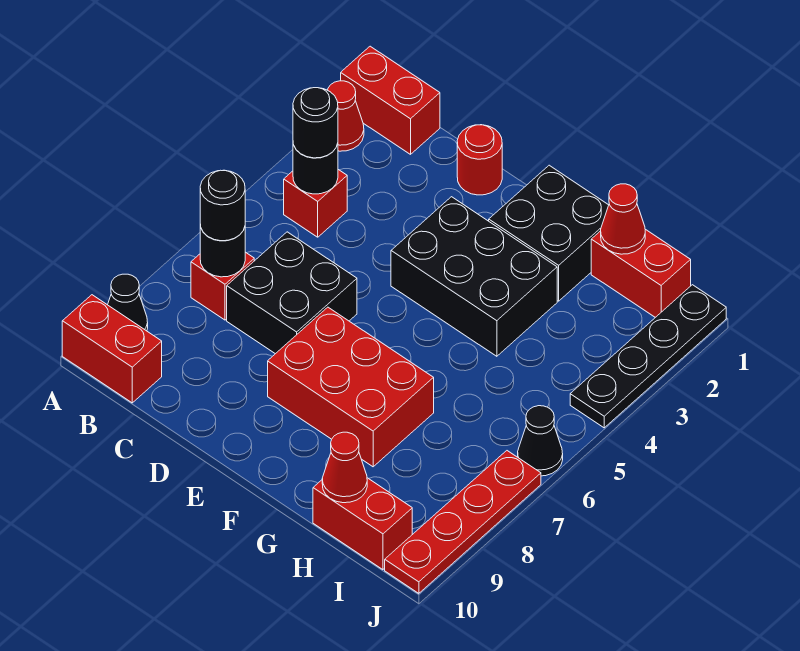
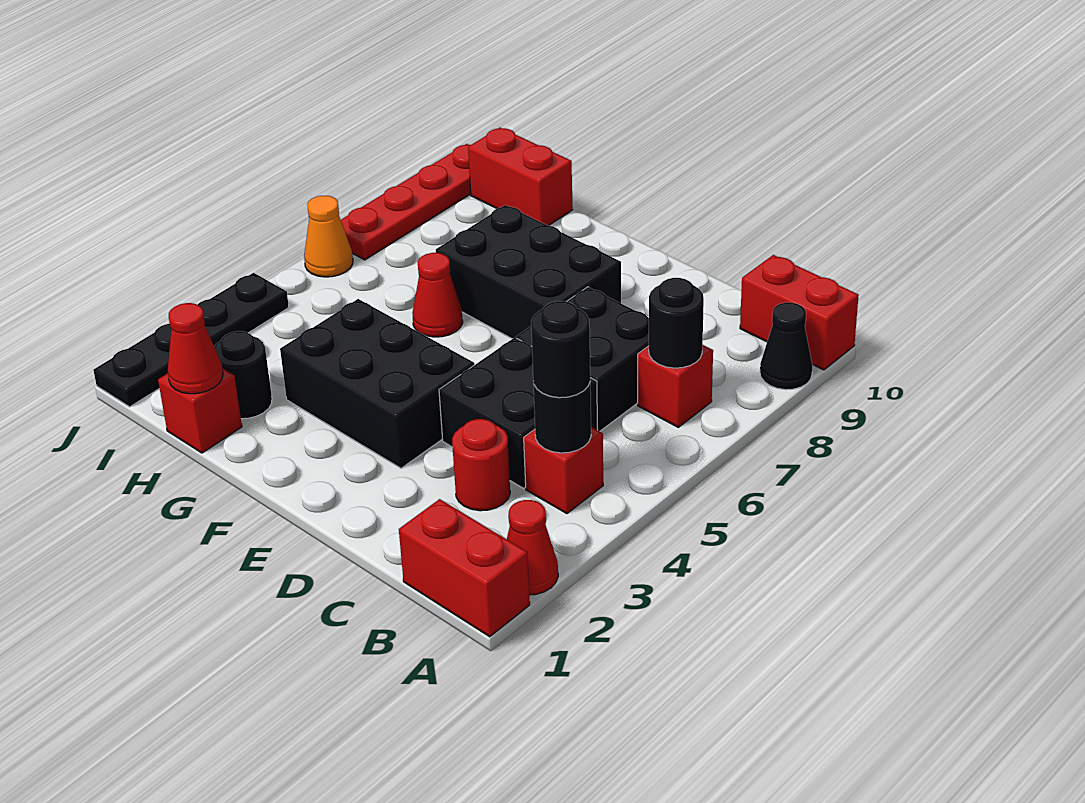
black 1x1 round brick [200,170,245,241] -> black 1x1 round brick moved to [214,331,272,419]
red 1x1 round brick [457,125,502,195] -> red 1x1 round brick moved to [452,419,510,511]
red 2x3 brick [268,307,434,467] -> black 2x3 brick [436,205,621,339]
black 2x2 brick [489,165,609,301] -> black 2x2 brick moved to [439,337,598,488]
red 1x2 brick [591,229,691,317] -> red 1x1 brick [158,368,242,453]
red 1x1 cone [322,432,367,503] -> red 1x1 cone moved to [412,253,463,337]
black 1x1 cone [518,406,563,476] -> orange 1x1 cone [304,196,353,277]

